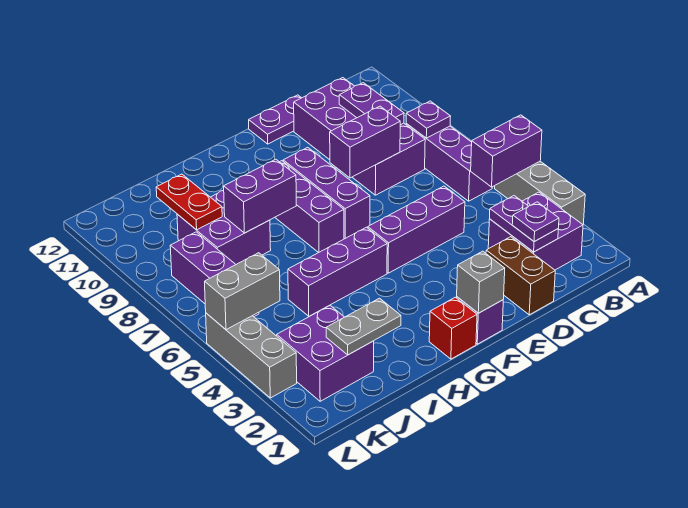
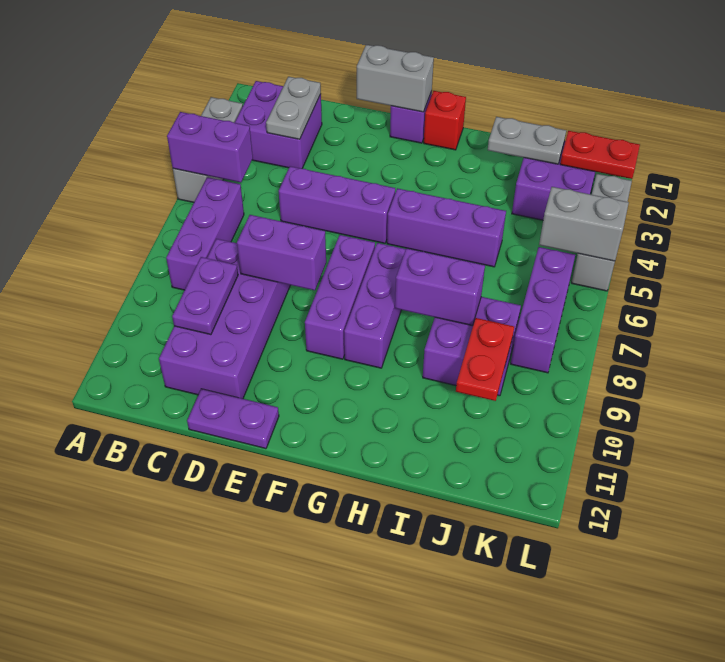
purple 1x1 plate [406,101,451,138] -> none
purple 1x2 plate [490,196,558,252] -> grey 1x2 plate [266,77,321,139]
purple 1x1 plate [512,202,559,241] -> none
brown 1x2 brick [486,237,555,315] -> none
grey 1x1 brick [457,251,505,313] -> grey 1x2 brick [357,45,434,112]
none -> red 1x2 plate [560,131,640,179]

